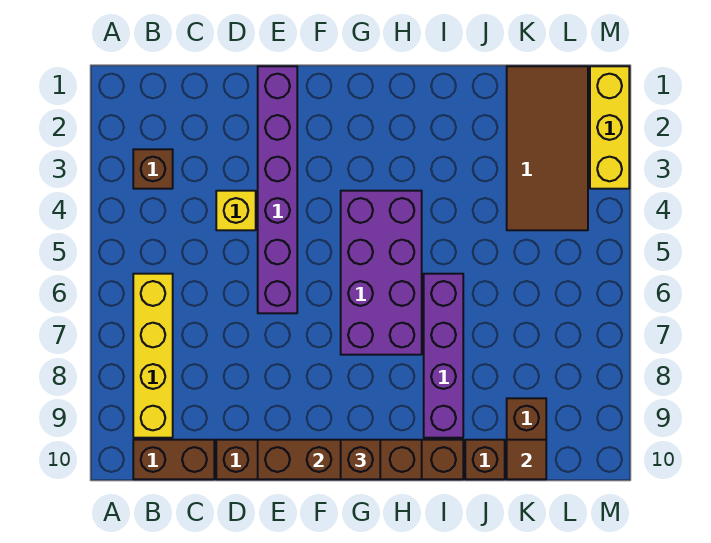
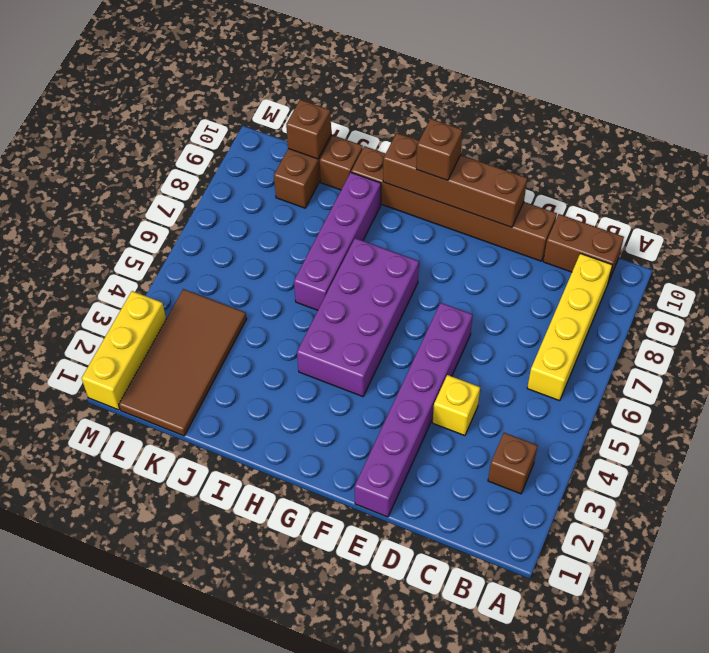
brown 1x1 tile [507,440,546,479] -> brown 1x1 brick [286,100,331,159]

